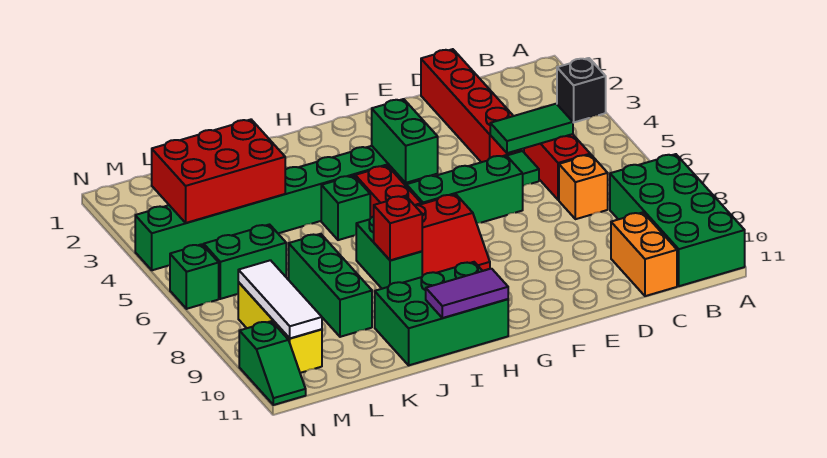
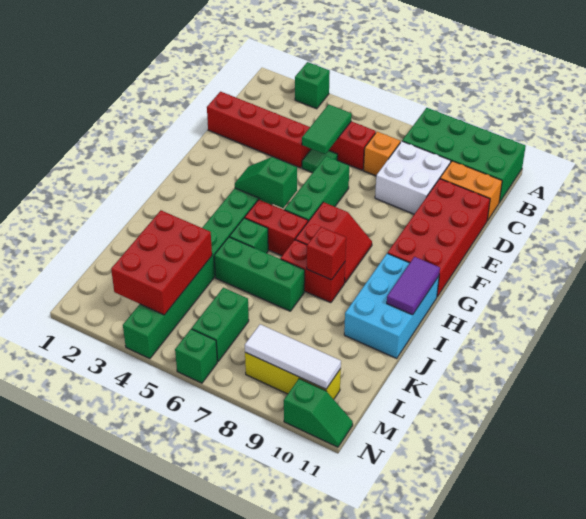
black 1x1 brick [557,58,606,122] -> green 1x1 brick [295,62,330,109]
none -> white 2x2 brick [375,141,451,214]
none -> red 2x4 brick [388,179,490,297]
green 1x2 brick [372,99,438,183] -> green 1x2 slope [235,157,297,208]
green 2x3 brick [375,262,508,365] -> cyan 2x3 brick [344,253,439,358]
green 1x2 brick [356,216,422,289] -> red 1x2 brick [281,240,345,303]
green 1x3 brick [289,234,372,337] -> green 1x3 brick moved to [214,237,305,311]

